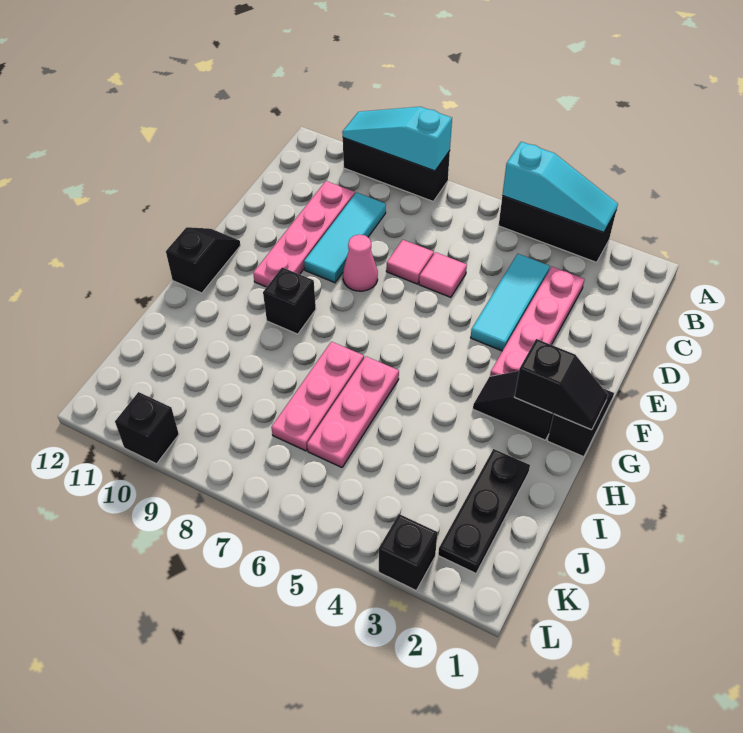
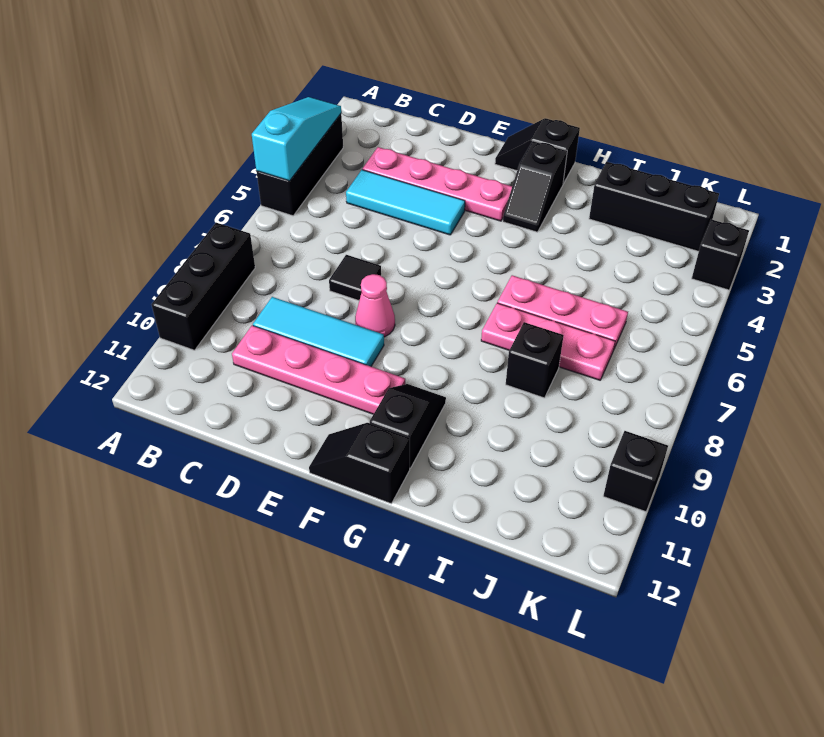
cyan 1x3 slope [342,107,452,171] -> none
pink 1x1 tile [419,252,467,297] -> none
pink 1x1 tile [386,240,434,284] -> black 1x1 tile [329,255,381,300]
black 1x2 slope [515,339,608,430] -> black 1x2 slope moved to [370,384,446,468]
black 1x1 brick [263,267,316,334] -> black 1x1 brick moved to [506,322,564,398]
black 1x3 plate [438,449,530,573] -> black 1x3 brick [589,162,719,251]

